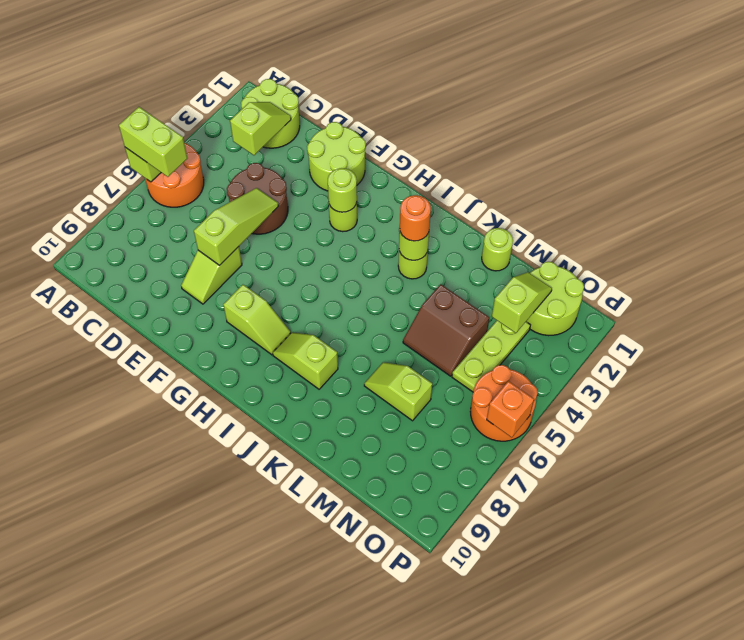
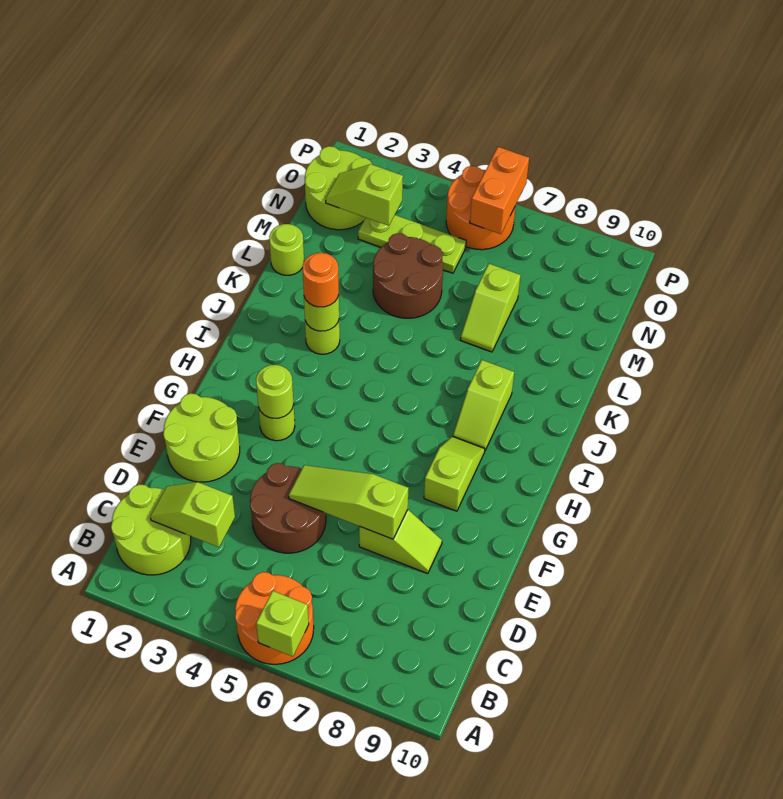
lime 1x2 brick [119,107,188,177] -> none
brown 2x2 slope [403,284,489,376] -> brown 2x2 round brick [373,233,443,318]
orange 1x1 brick [487,381,534,437] -> orange 1x2 brick [470,147,529,234]

